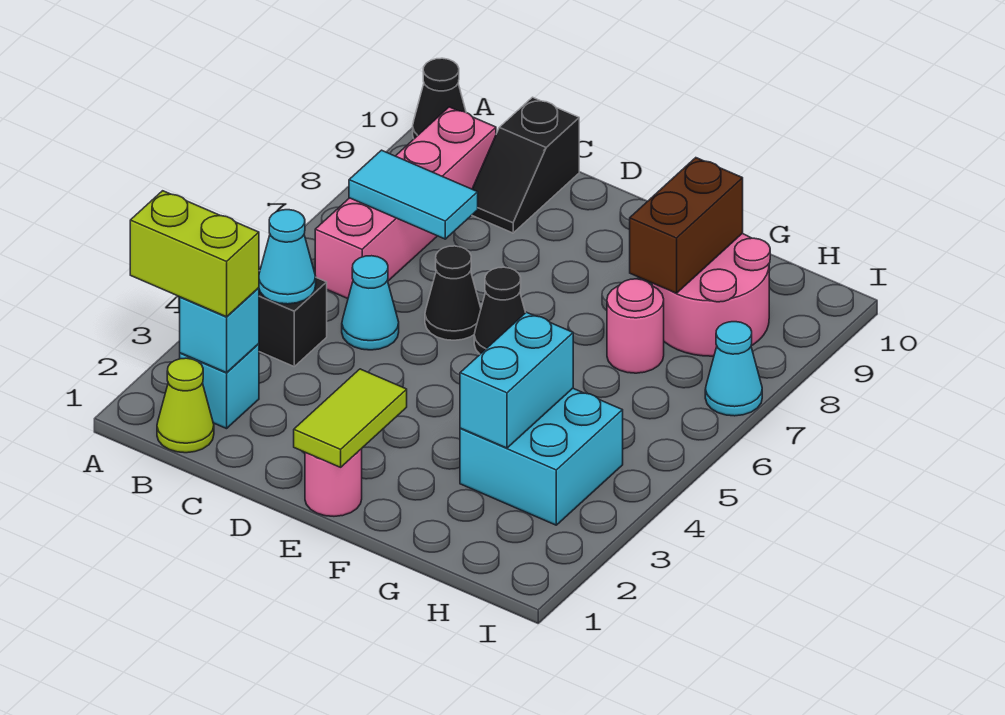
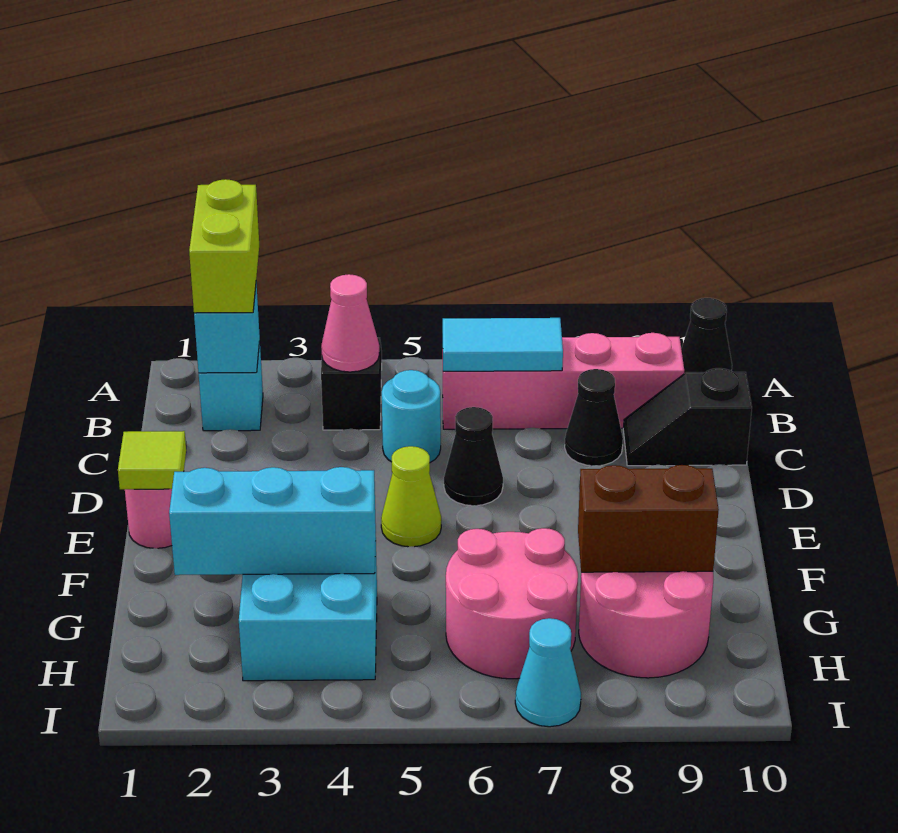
lime 1x1 cone [157,358,214,453] -> lime 1x1 cone moved to [381,446,441,547]
cyan 1x1 cone [259,210,316,304] -> pink 1x1 cone [321,274,379,372]
cyan 1x2 tile [349,150,478,239] -> cyan 1x2 tile turned to [443,318,563,371]
cyan 1x1 cone [342,256,399,350] -> cyan 1x1 round brick [382,370,441,462]
lime 1x2 tile [294,369,407,467] -> lime 1x1 tile [118,431,186,489]
black 1x1 cone [474,267,526,354] -> black 1x1 cone moved to [565,369,623,466]
cyan 1x2 brick [460,312,573,448] -> cyan 1x3 brick [169,467,376,575]
pink 1x1 round brick [607,279,664,373] -> pink 2x2 round brick [446,528,578,679]

